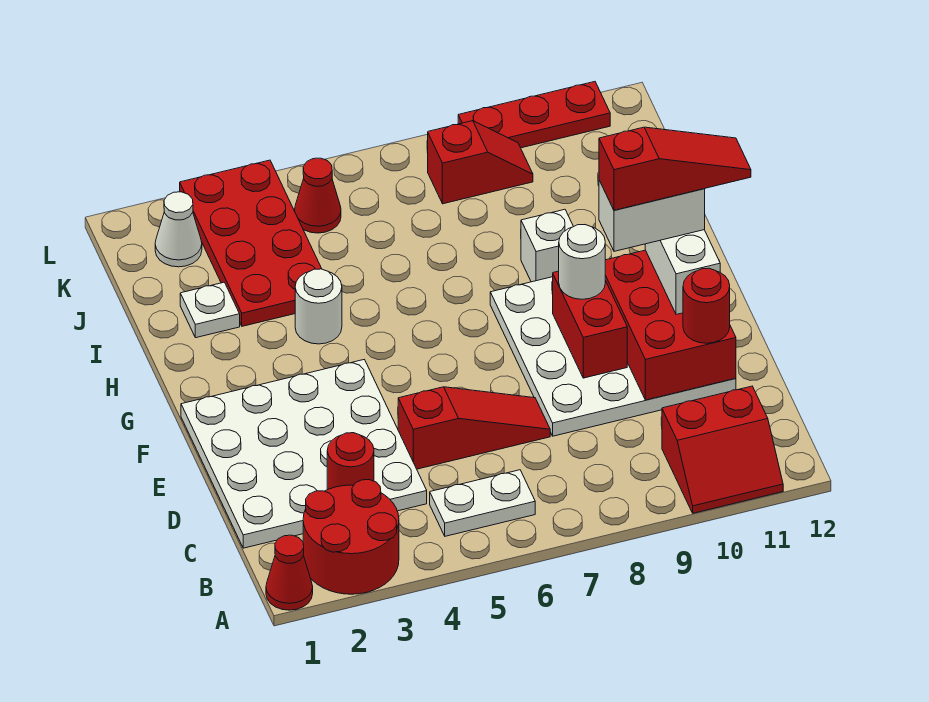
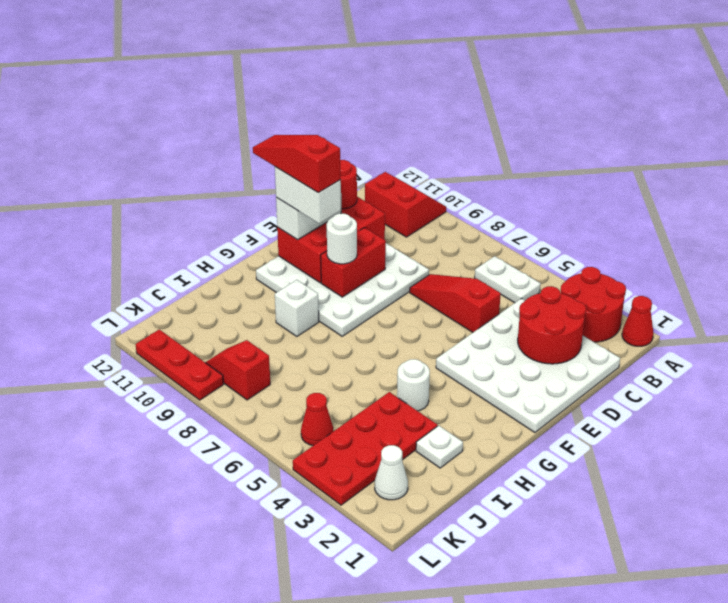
red 1x1 round brick [327,433,374,490] -> red 2x2 round brick [518,286,586,364]

